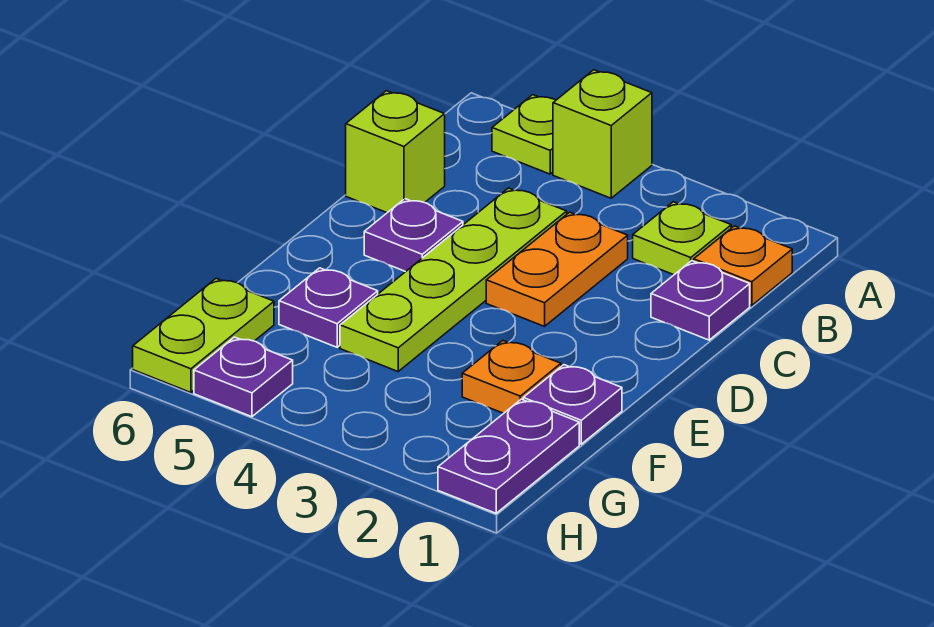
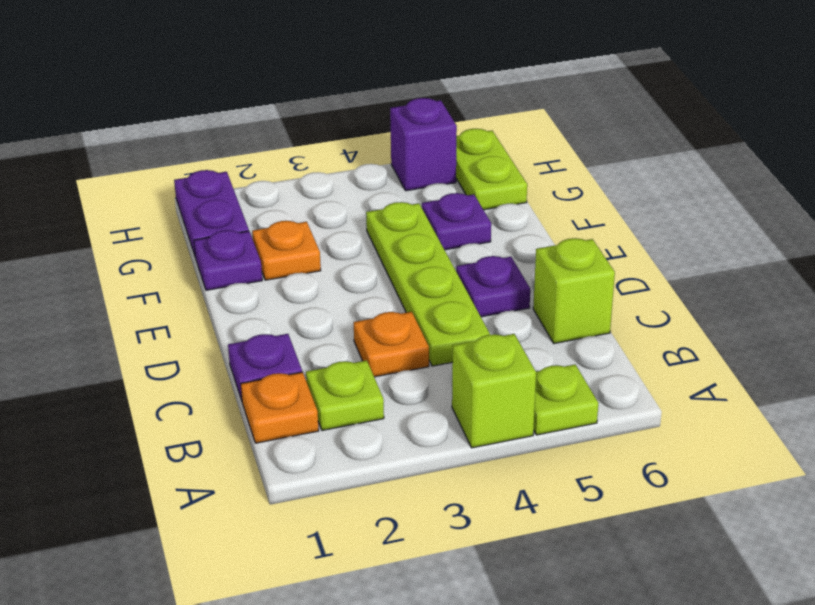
orange 1x2 plate [486,212,628,326] -> orange 1x1 plate [354,312,429,377]
purple 1x1 plate [194,337,293,417] -> purple 1x1 brick [390,98,457,191]

